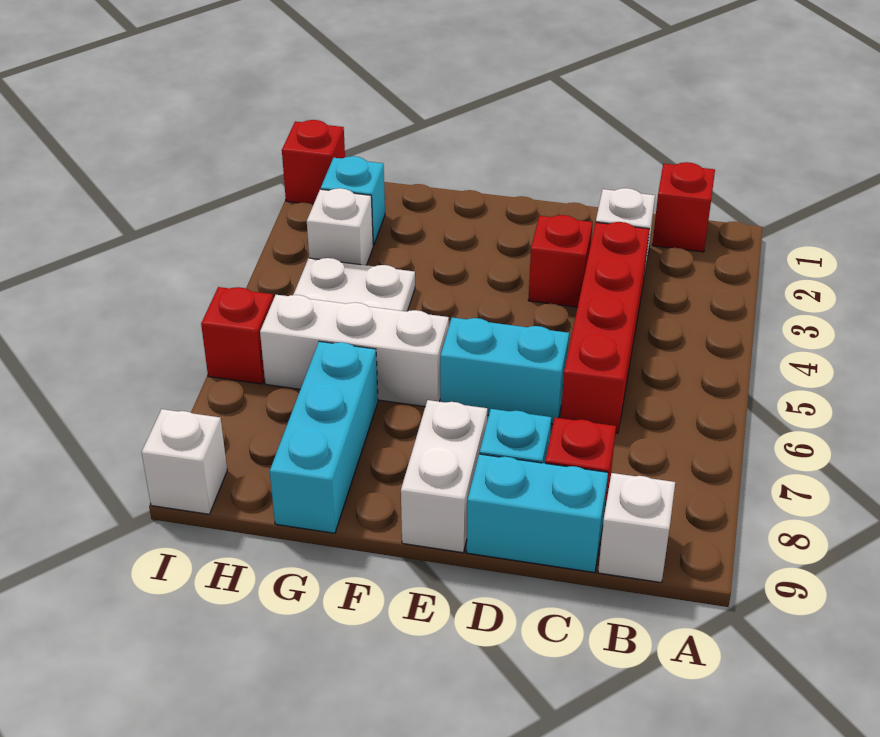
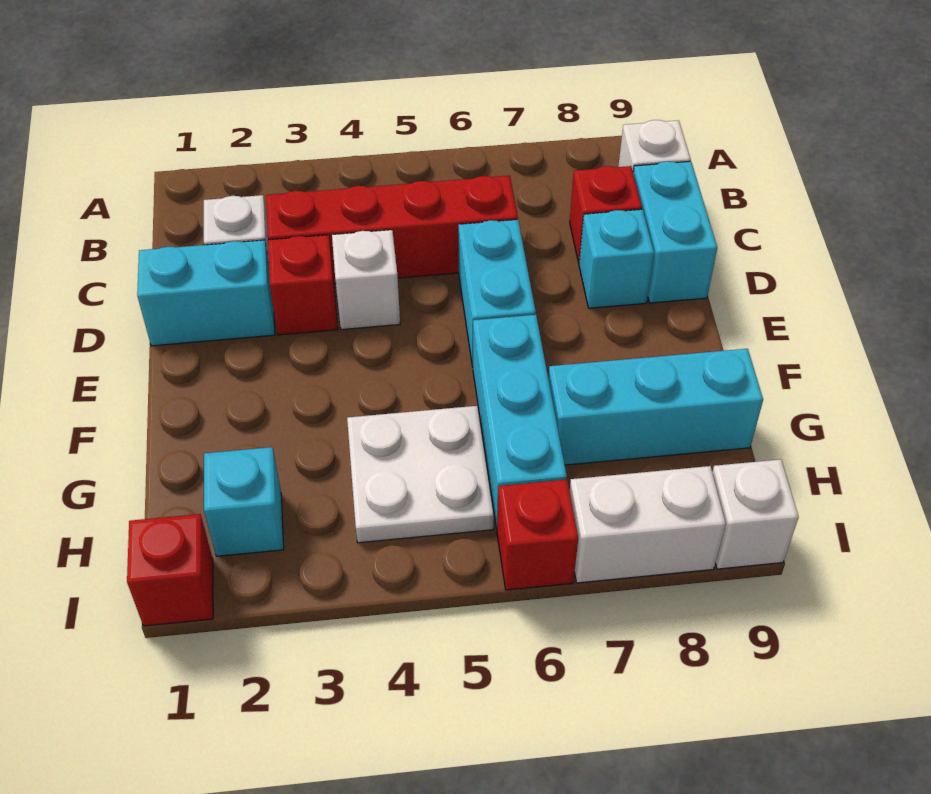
red 1x1 brick [652,162,715,252] -> none
none -> cyan 1x2 brick [137,240,275,346]
white 1x2 brick [401,400,487,553] -> white 1x2 brick moved to [570,466,726,583]
white 1x3 brick [260,295,449,406] -> cyan 1x3 brick [473,315,567,529]
white 1x1 brick [307,188,373,265] -> white 1x1 brick moved to [332,230,400,330]

